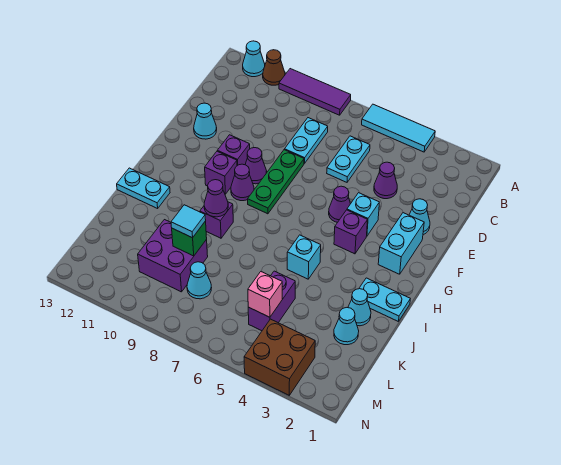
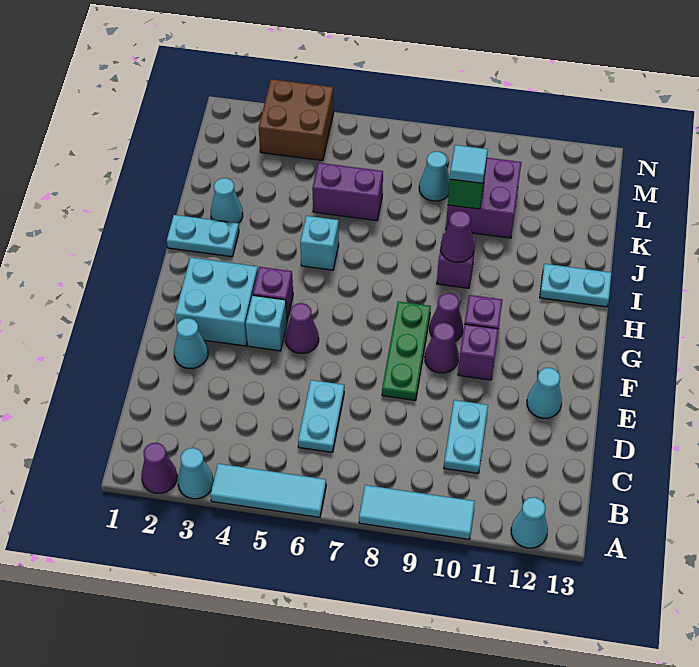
purple 1x3 tile [279,69,351,115] -> cyan 1x3 tile [359,485,475,539]
brown 1x1 cone [263,50,285,85] -> none
cyan 1x2 plate [285,118,328,163] -> cyan 1x2 plate moved to [444,400,488,473]
purple 1x1 cone [374,162,397,199] -> purple 1x1 cone moved to [141,443,177,493]
cyan 1x2 brick [378,213,424,274] -> cyan 2x2 brick [175,258,258,346]
cyan 1x1 cone [334,308,359,345] -> cyan 1x1 cone moved to [178,448,214,499]
purple 1x2 brick [248,271,295,331] -> purple 1x2 brick turned to [312,163,383,221]
pink 1x1 brick [248,272,282,317] -> none

